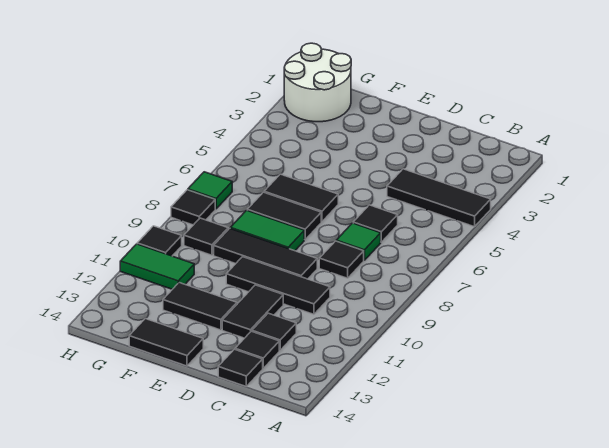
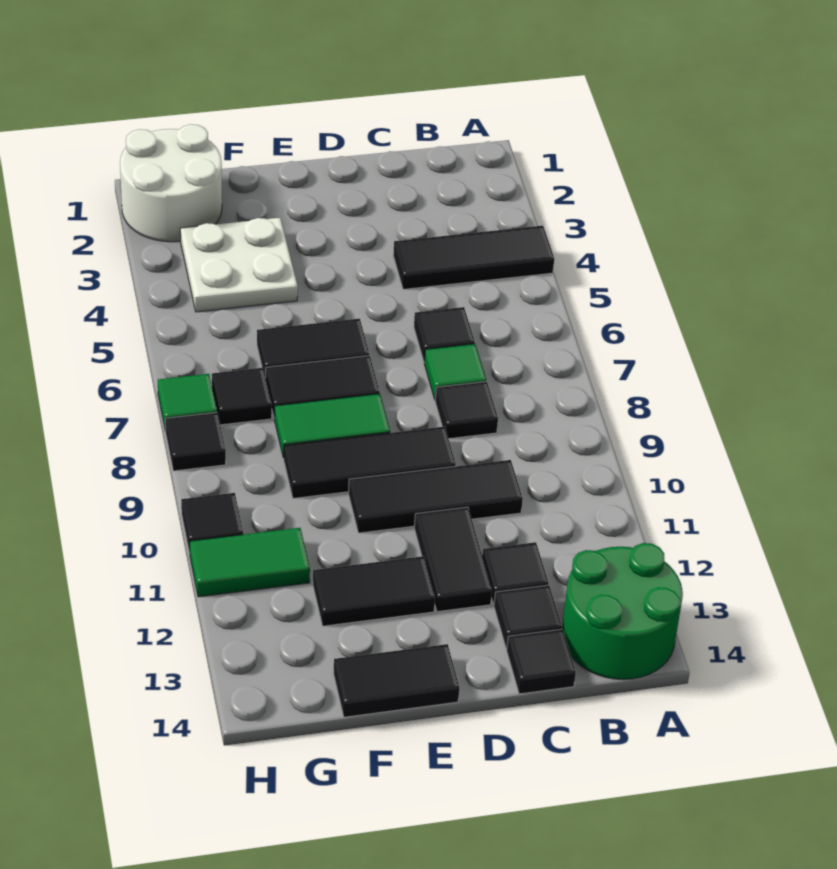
none -> green 2x2 round brick [562,543,683,680]
none -> white 2x2 plate [180,218,298,312]
black 1x1 tile [184,218,228,255] -> black 1x1 tile moved to [212,368,272,425]

